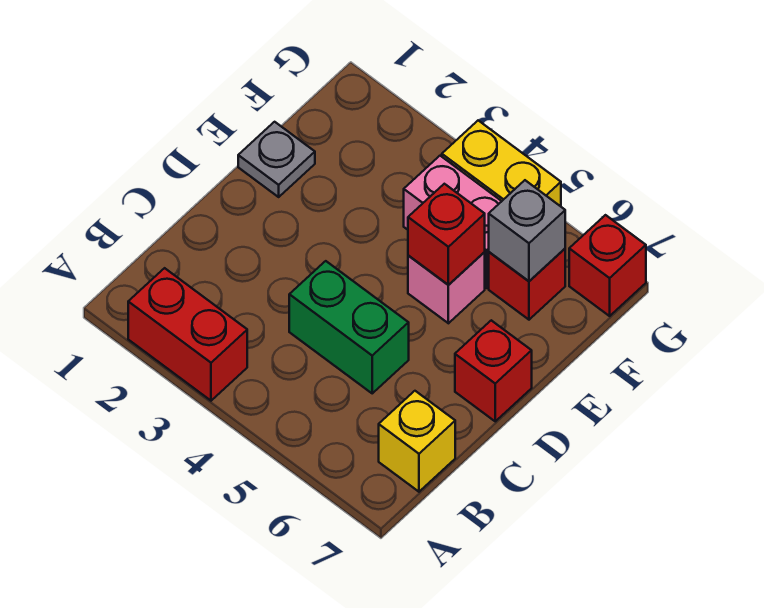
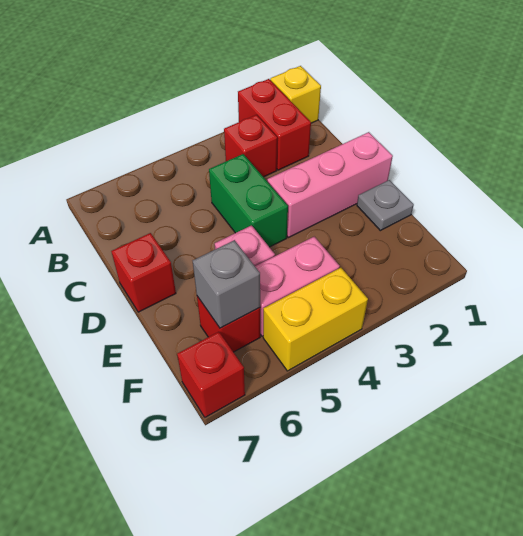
red 1x2 brick [128,268,247,401] -> red 1x2 brick turned to [238,79,311,170]
yellow 1x1 brick [379,391,455,492] -> yellow 1x1 brick moved to [270,66,321,123]
green 1x2 brick [289,261,409,393] -> green 1x2 brick turned to [209,154,288,247]
none -> pink 1x3 brick [267,132,393,238]
red 1x1 brick [408,184,485,285] -> red 1x1 brick moved to [224,115,277,177]

